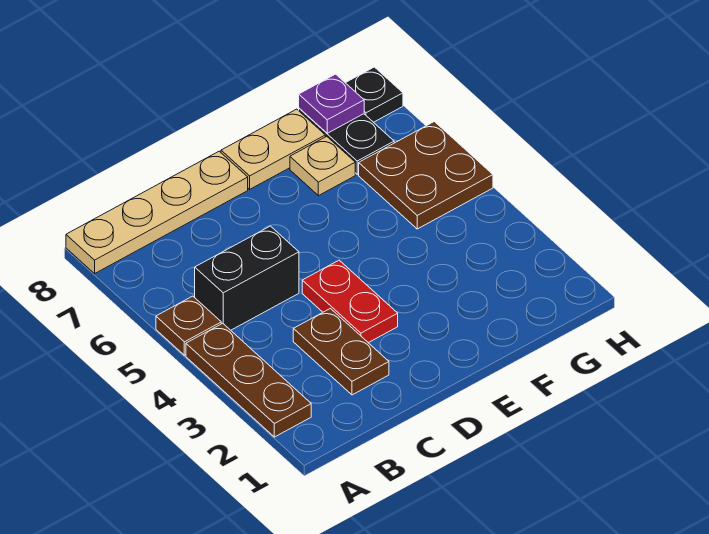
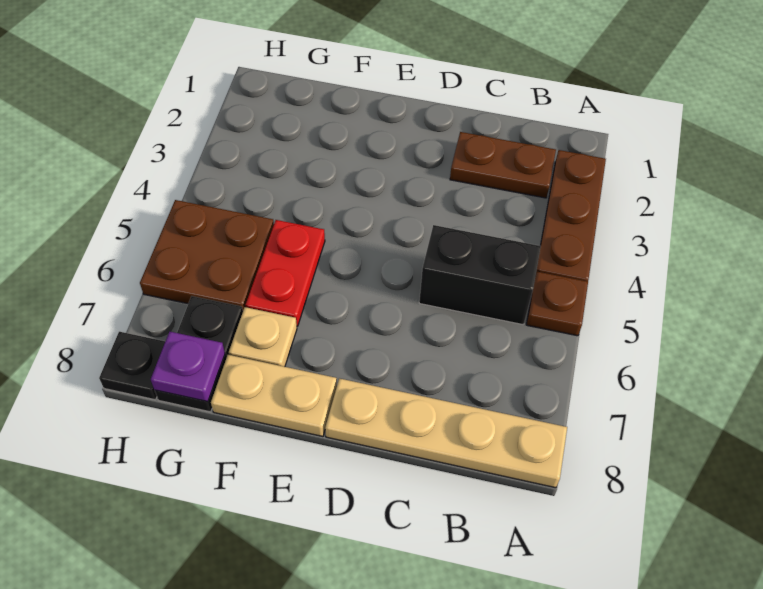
brown 1x2 plate [293,309,389,395] -> brown 1x2 plate turned to [450,132,556,198]
red 1x2 plate [302,260,398,343] -> red 1x2 plate moved to [246,220,325,326]

